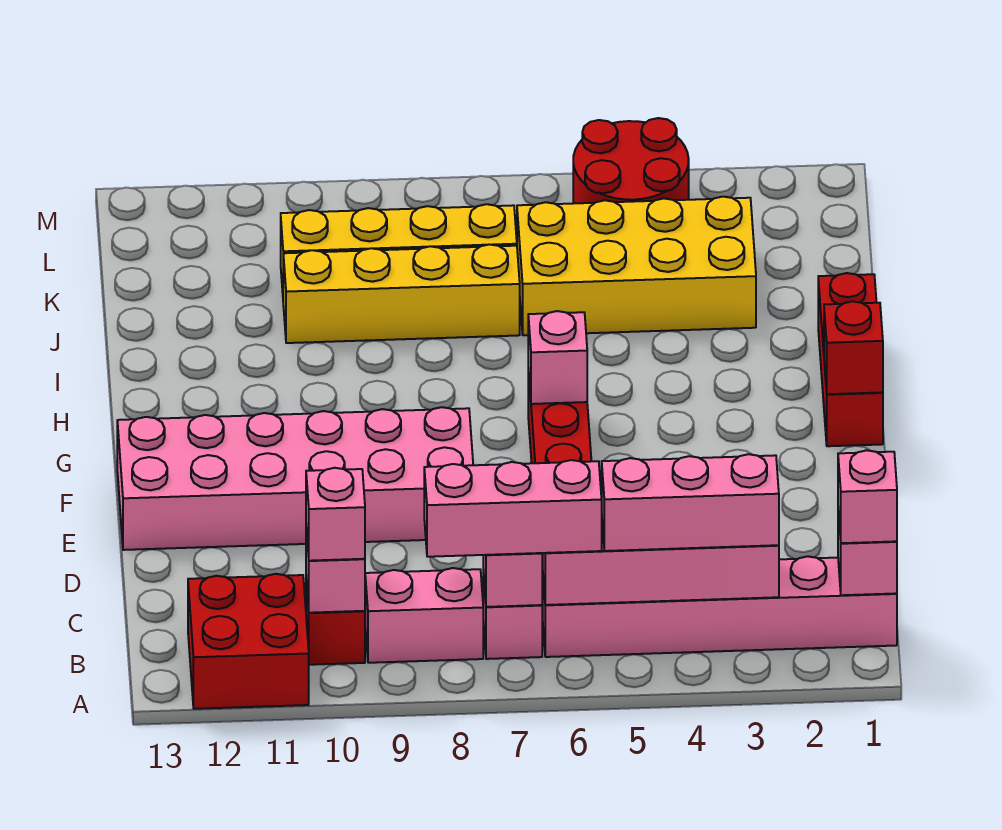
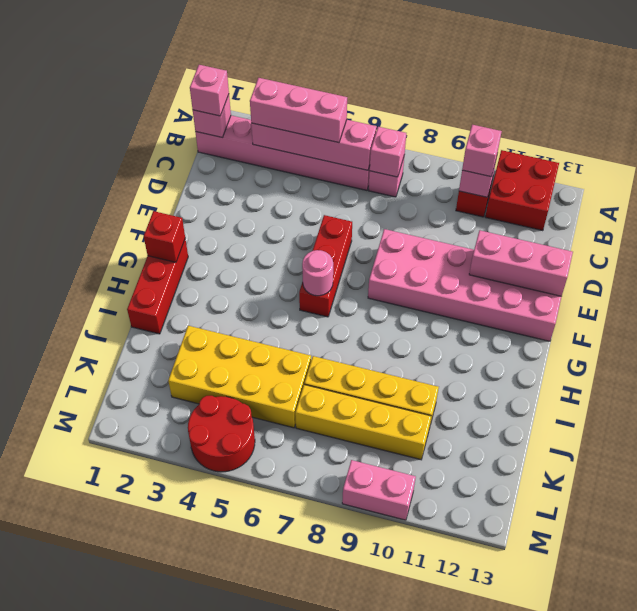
pink 1x3 brick [424,460,602,557] -> pink 1x3 brick moved to [469,230,573,296]
pink 1x2 brick [365,568,483,663] -> pink 1x2 brick moved to [342,460,416,520]
pink 1x1 brick [528,311,587,404] -> pink 1x1 round brick [302,250,333,296]

